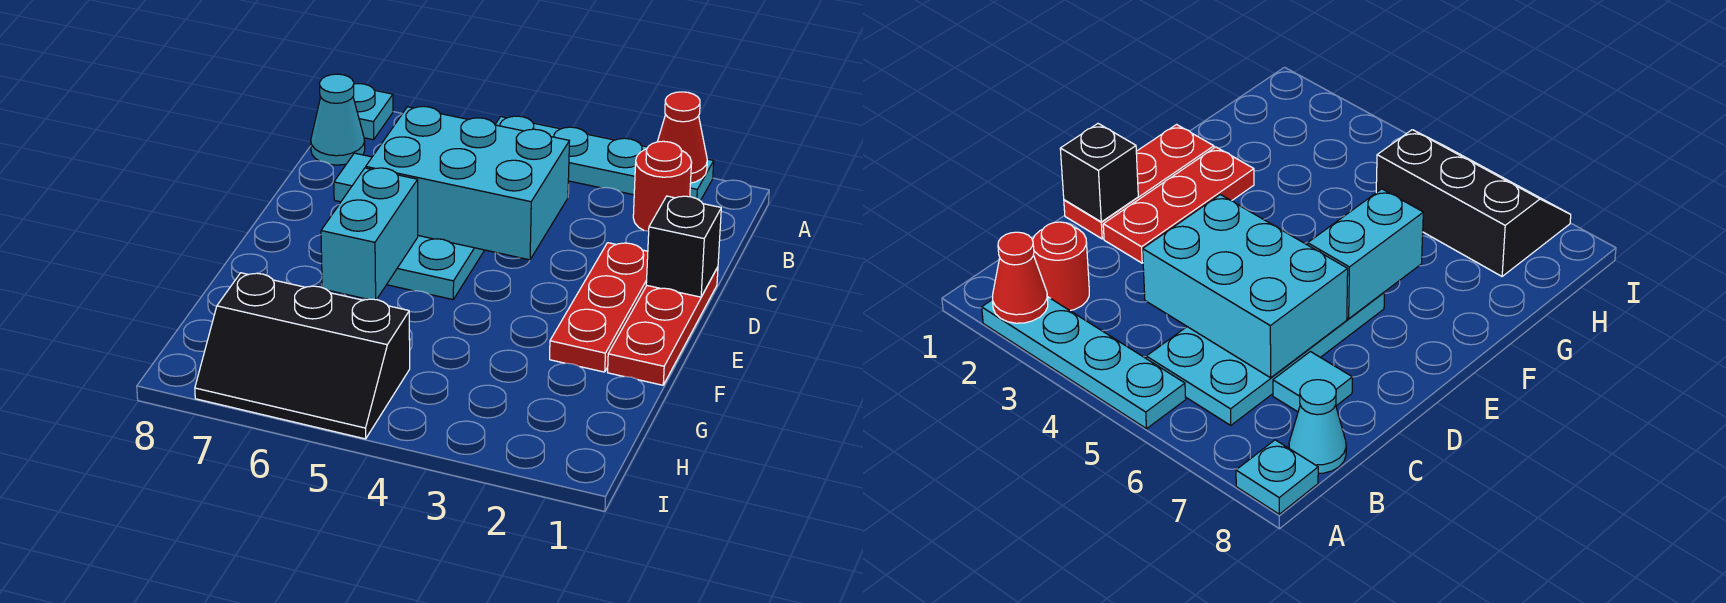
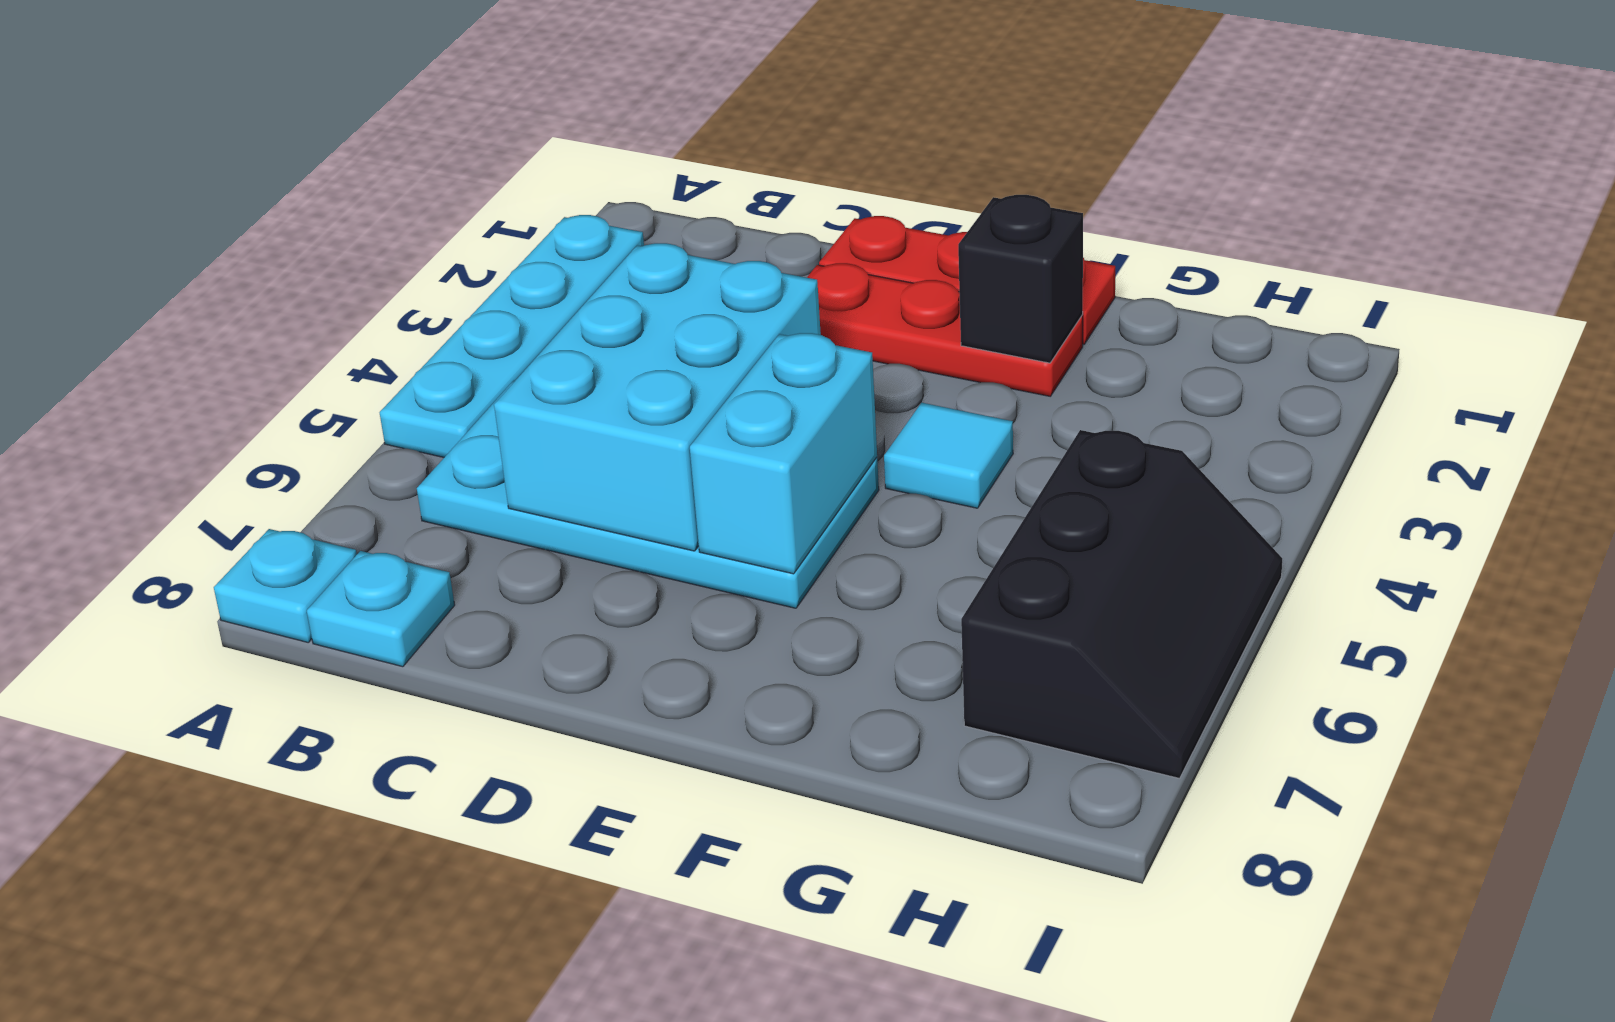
red 1x1 cone [657,92,707,183] -> none
red 1x1 round brick [633,141,692,231] -> none
cyan 1x1 cone [311,74,365,165] -> cyan 1x1 plate [307,551,455,667]
cyan 1x1 tile [334,153,372,202] -> cyan 1x1 tile moved to [884,403,1013,508]
black 1x1 brick [646,196,721,297] -> black 1x1 brick moved to [958,195,1083,363]
cyan 1x2 brick [321,168,418,300] -> cyan 1x2 brick turned to [690,333,877,574]

